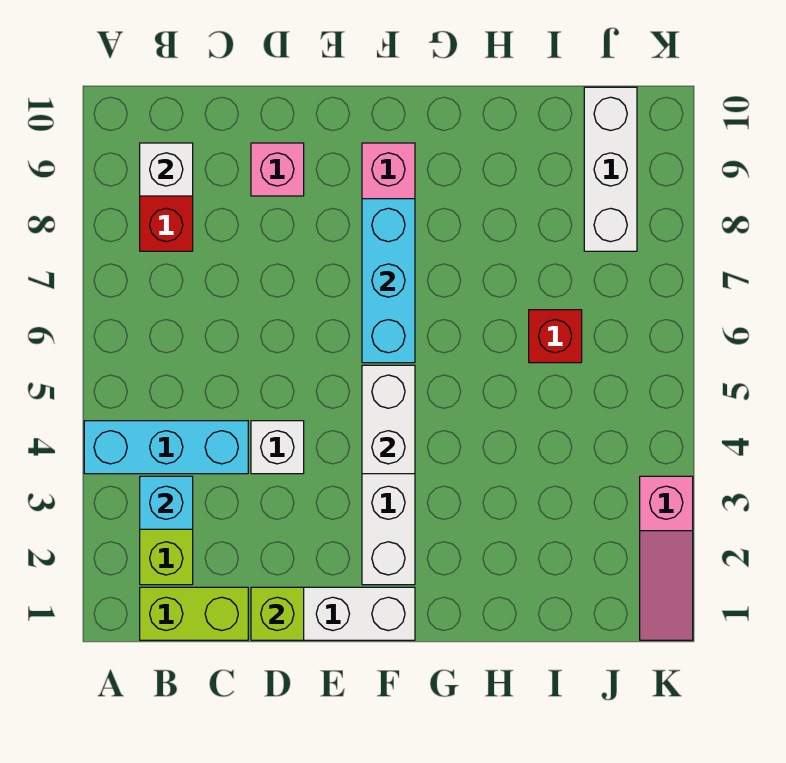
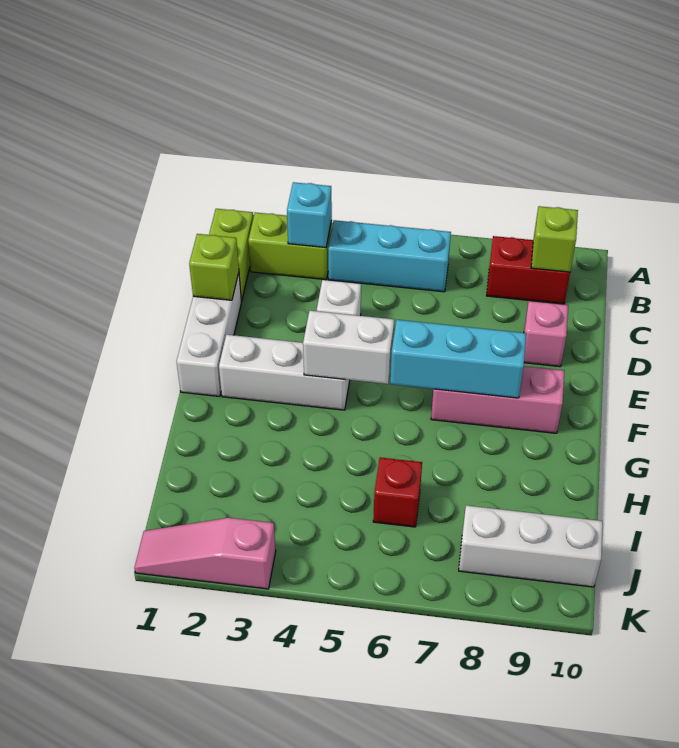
cyan 1x3 brick [84,421,248,474] -> cyan 1x3 brick turned to [328,220,451,292]
white 1x1 brick [140,143,193,196] -> lime 1x1 brick [531,206,578,272]

